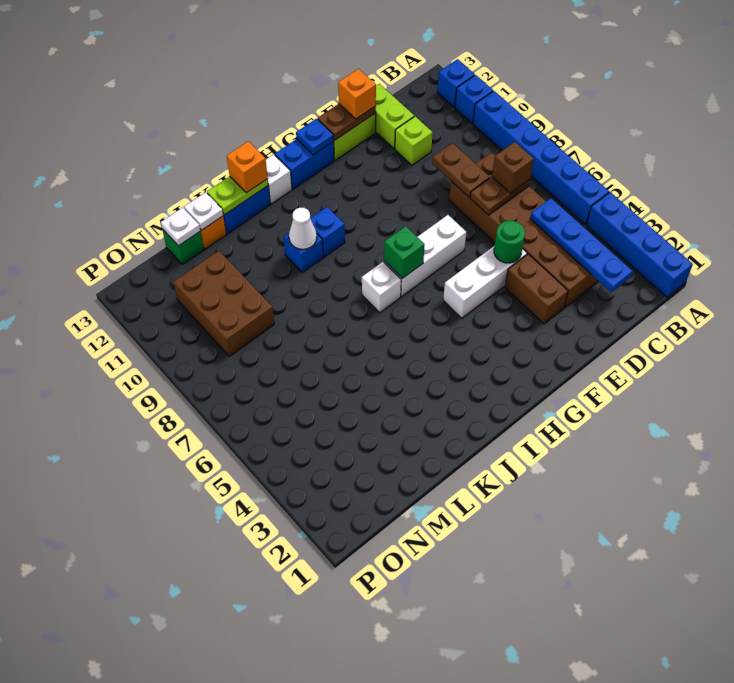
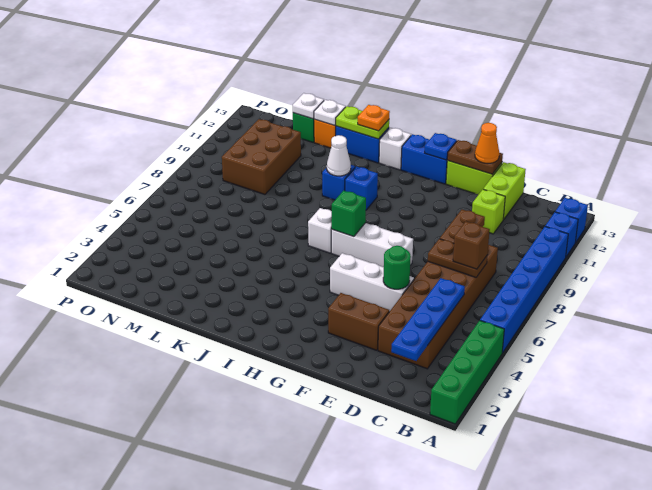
blue 1x4 brick [587,192,693,297] -> green 1x4 brick [430,320,504,424]
brown 1x2 brick [505,254,568,324] -> brown 1x2 brick turned to [328,293,389,350]
orange 1x1 brick [338,69,376,119] -> orange 1x1 cone [475,123,499,163]
orange 1x1 brick [227,141,268,193] -> orange 1x1 plate [358,105,390,131]

